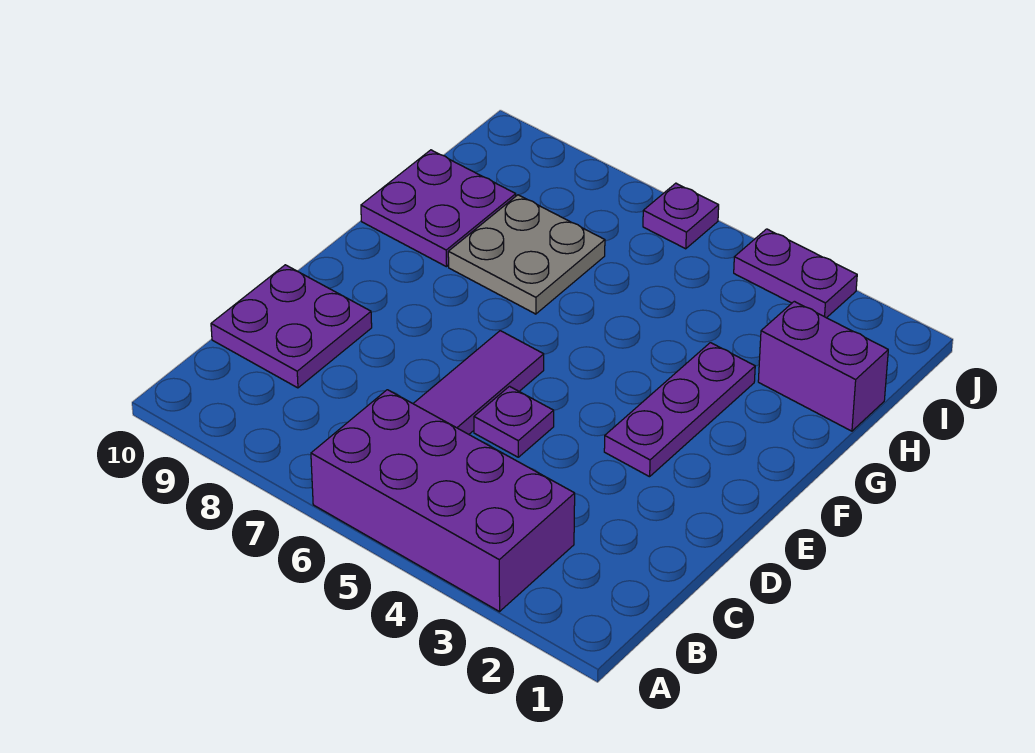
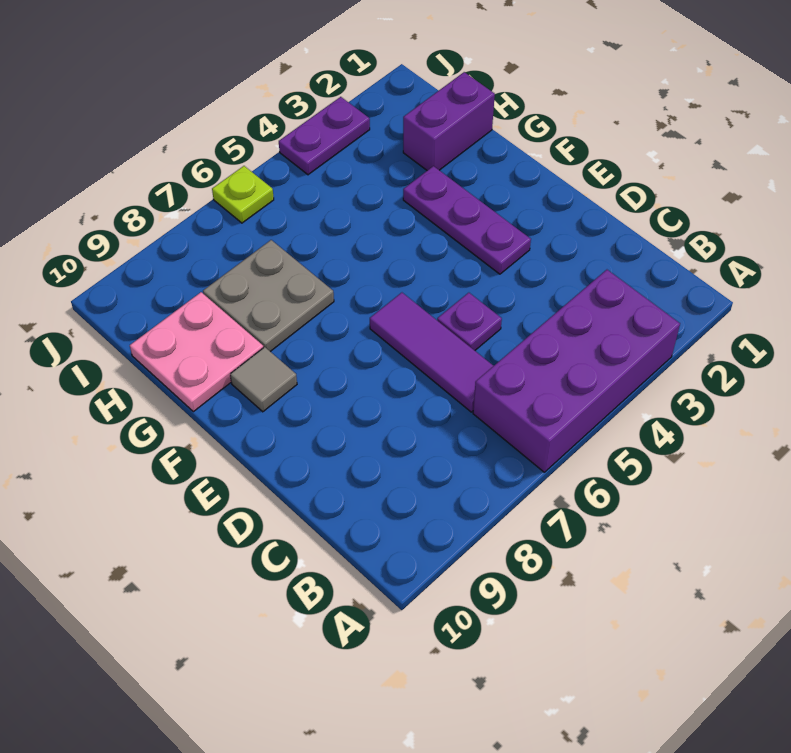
purple 2x2 plate [211,265,372,388] -> none
none -> grey 1x1 tile [230,347,297,412]
purple 2x2 plate [361,150,516,267] -> pink 2x2 plate [130,292,263,412]
purple 1x1 plate [643,183,719,249] -> lime 1x1 plate [212,166,274,223]

